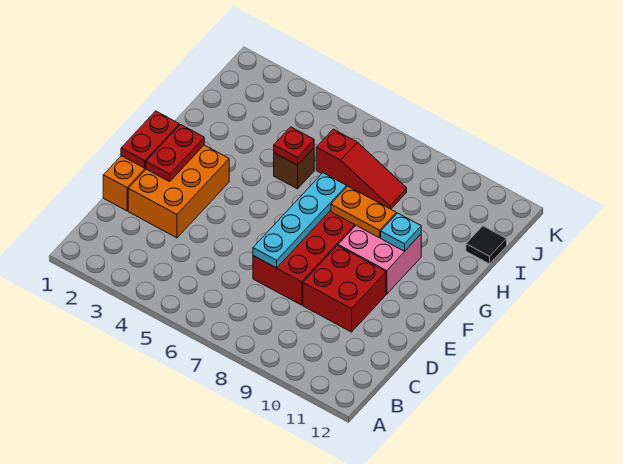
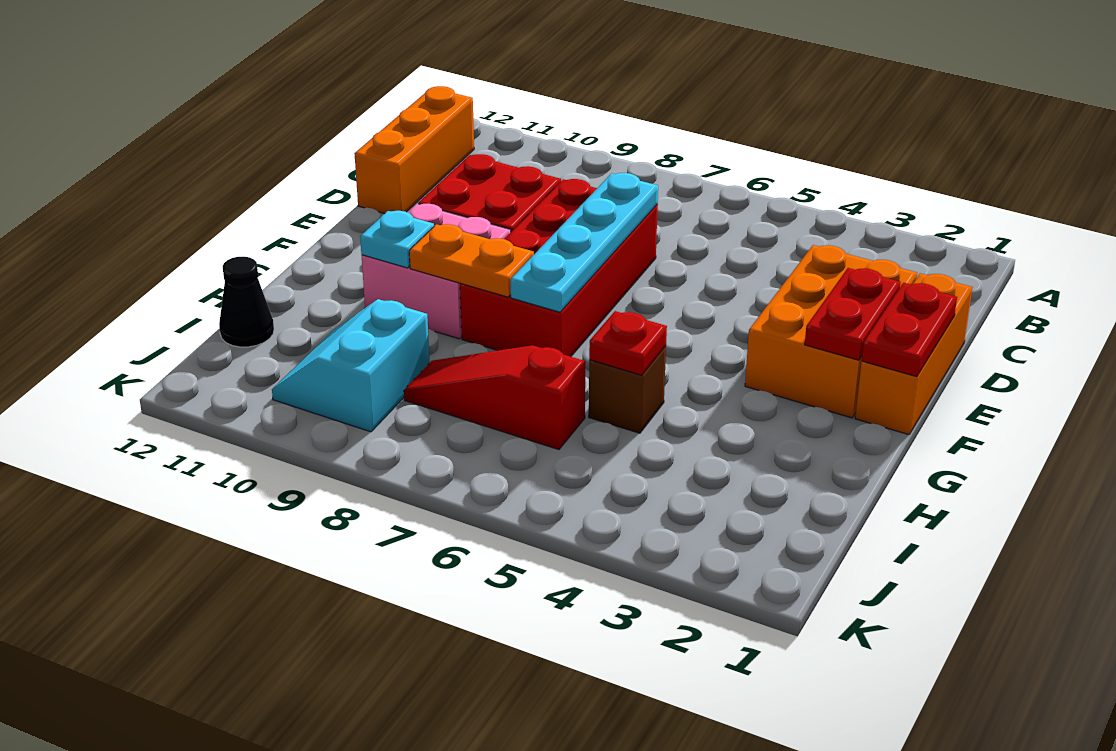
none -> orange 1x3 brick [354,86,474,214]
none -> cyan 2x2 slope [272,299,430,432]
black 1x1 tile [466,226,507,264] -> black 1x1 cone [219,257,274,347]

